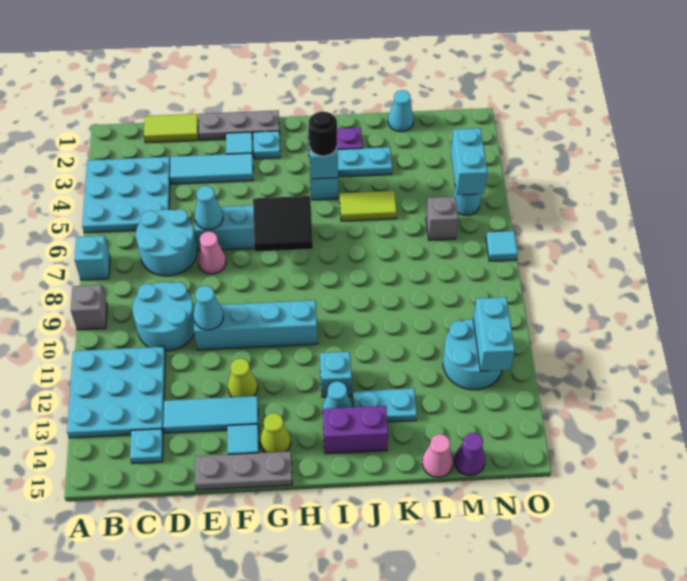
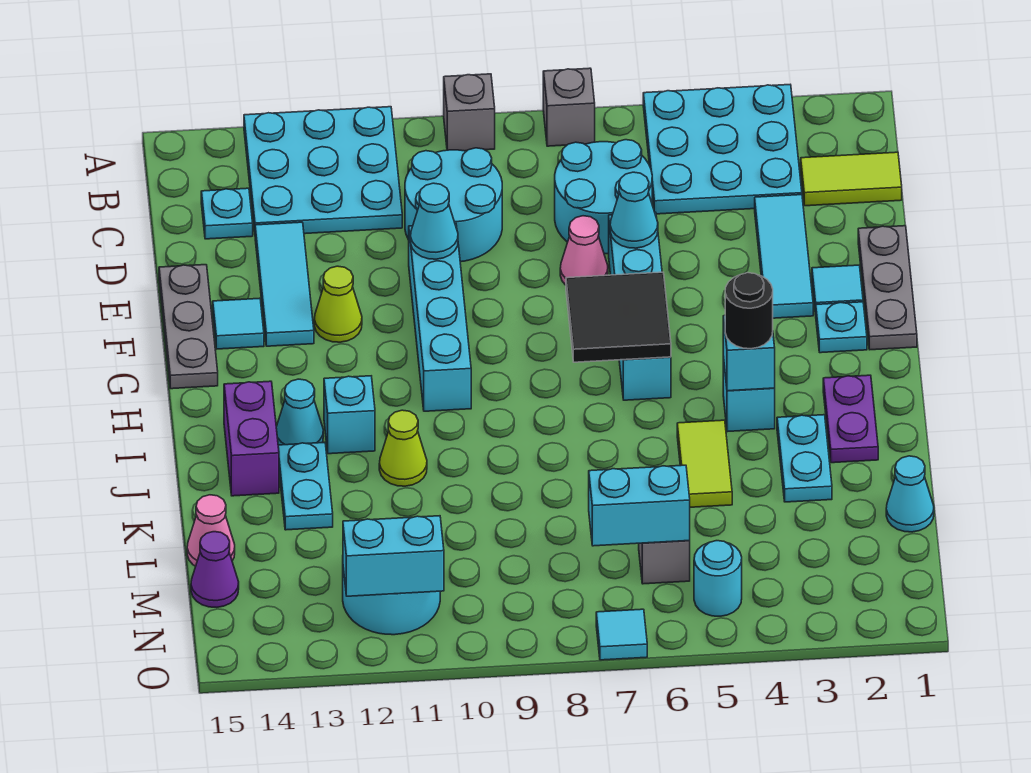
cyan 1x1 brick [74,236,110,280] -> grey 1x1 brick [543,68,595,146]
lime 1x2 tile [144,114,199,143] -> lime 1x2 tile turned to [801,152,902,206]
lime 1x1 cone [260,413,291,453] -> lime 1x1 cone moved to [379,410,427,486]
cyan 1x2 brick [451,128,487,195] -> cyan 1x2 brick moved to [589,465,690,546]

